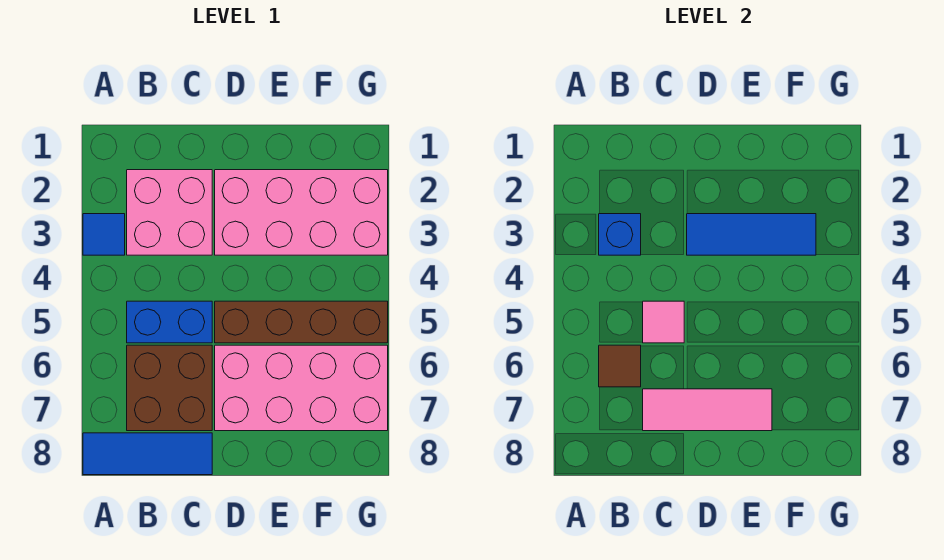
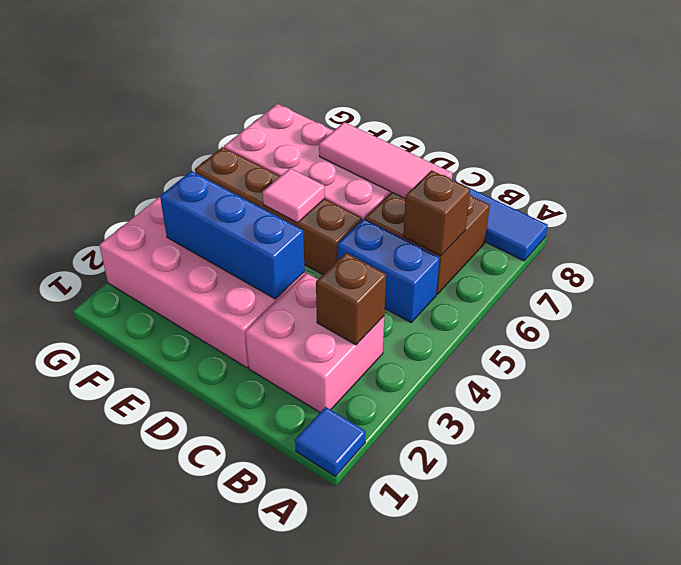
blue 1x1 tile [83,214,125,255] -> blue 1x1 tile moved to [295,407,366,476]
blue 1x1 brick [599,214,641,255] -> brown 1x1 brick [316,253,386,345]
brown 1x1 tile [599,345,641,387] -> brown 1x1 brick [403,170,470,256]
pink 1x1 tile [643,301,684,343] -> pink 1x1 tile moved to [263,168,325,223]
blue 1x3 tile [687,214,816,255] -> blue 1x3 brick [160,171,305,299]

